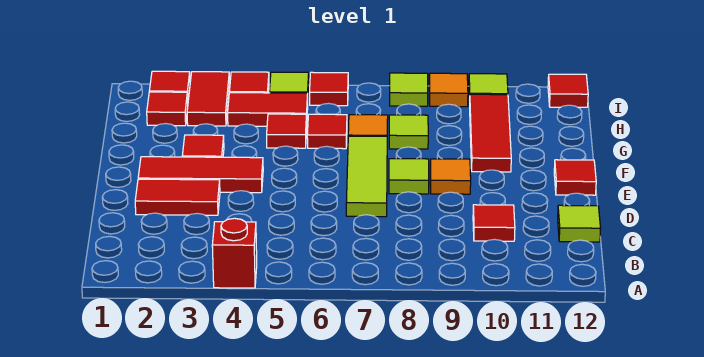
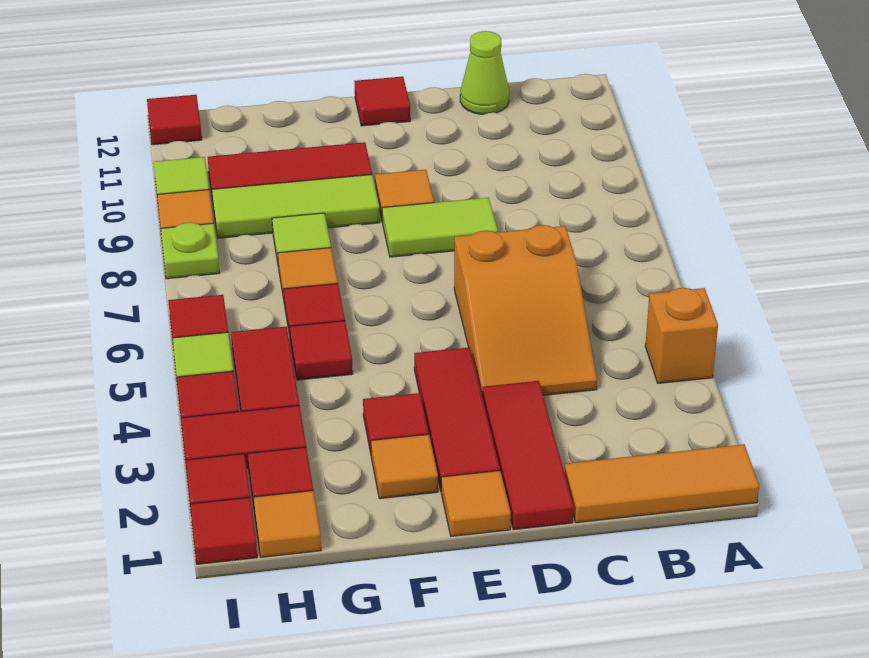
none -> orange 1x3 tile [564,444,759,523]
red 1x1 brick [212,218,257,288] -> orange 1x1 brick [645,288,718,383]
none -> orange 2x3 slope [454,225,597,395]
red 1x1 tile [473,205,515,241] -> red 1x1 tile moved to [190,497,257,564]
lime 1x1 tile [558,205,601,242] -> lime 1x1 cone [460,31,509,114]
red 1x2 tile [135,179,220,215] -> red 1x3 tile [482,381,573,530]
lime 1x3 tile [346,136,387,217] -> lime 1x3 tile moved to [212,175,380,238]
none -> orange 1x1 tile [441,471,511,536]
lime 1x1 tile [389,159,429,194] -> lime 1x2 tile [382,198,498,257]
none -> orange 1x1 tile [371,434,438,499]
none -> orange 1x1 tile [253,491,321,557]
lime 1x1 tile [390,73,428,106] -> lime 1x1 plate [161,223,219,279]

